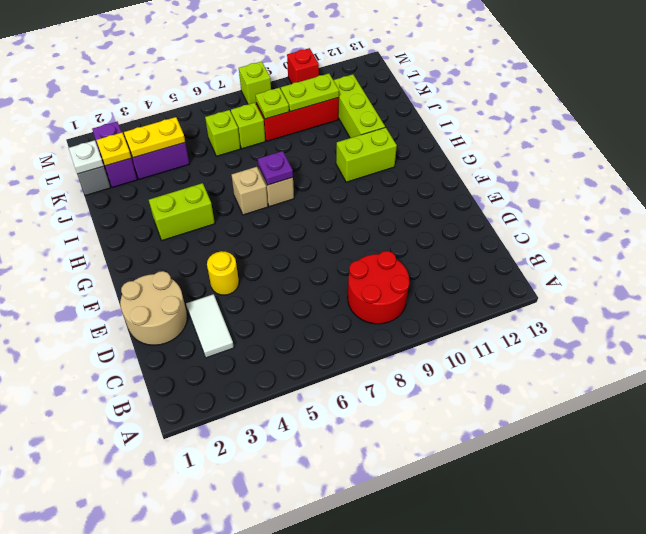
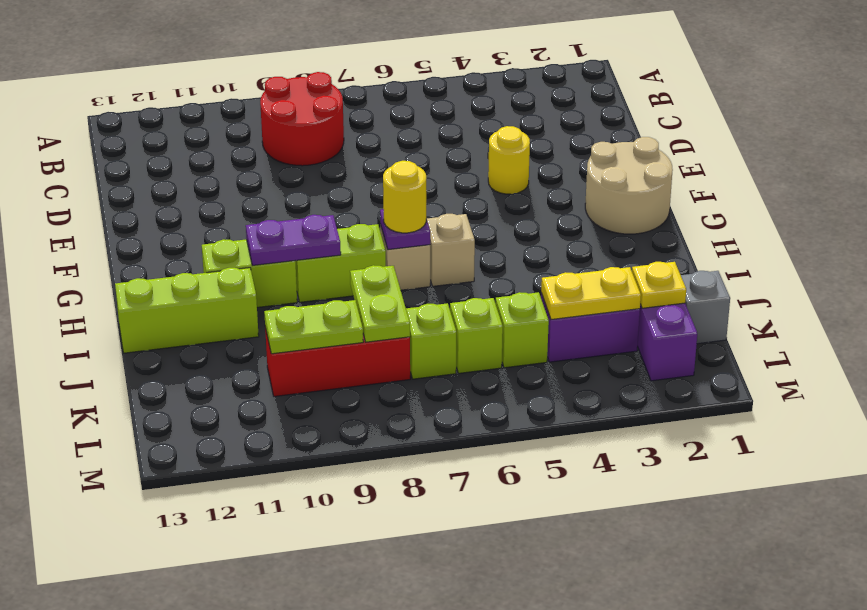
white 1x2 tile [186,294,234,358] -> none
tan 2x2 round brick [120,271,187,345] -> tan 2x2 round brick moved to [585,137,673,234]
lime 1x2 brick [149,183,215,240] -> lime 1x2 brick moved to [295,224,386,302]
none -> yellow 1x1 round brick [383,161,426,233]
none -> purple 1x2 plate [246,215,341,265]
lime 1x3 brick [333,74,385,138] -> lime 1x3 brick turned to [115,268,259,353]
white 1x1 plate [69,140,104,174] -> none
lime 1x1 plate [256,88,289,119] -> lime 1x2 plate [350,265,410,342]
lime 1x1 brick [239,61,271,104] -> lime 1x1 brick moved to [496,292,549,368]
red 1x1 brick [287,48,319,84] -> none

